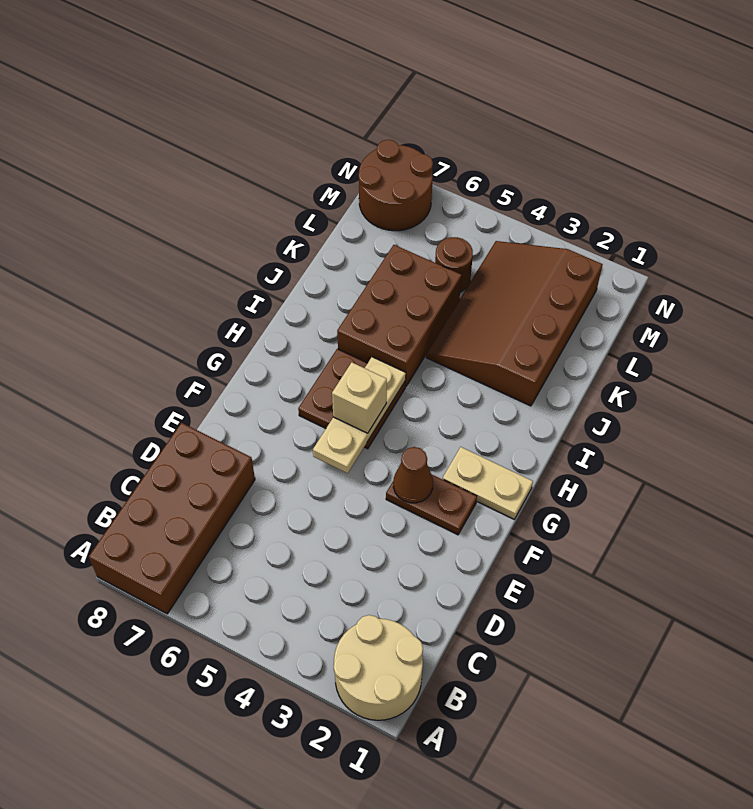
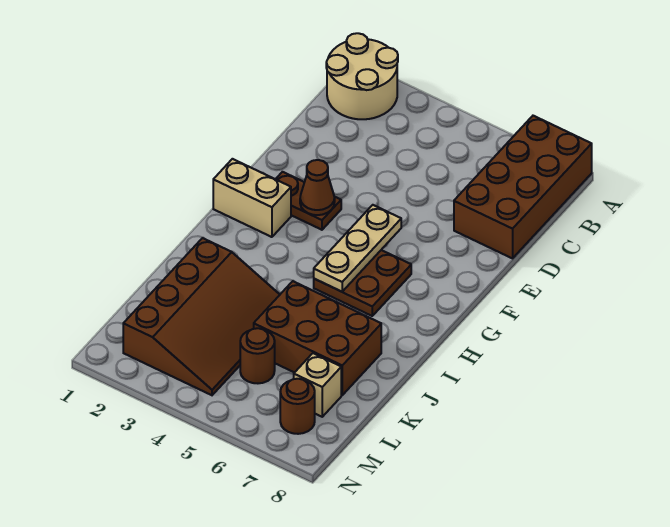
tan 1x2 plate [442,447,533,519] -> tan 1x2 brick [213,159,291,237]
tan 1x1 brick [332,362,387,433] -> tan 1x1 brick moved to [294,353,341,417]
brown 2x3 brick [337,245,462,387] -> brown 2x3 brick turned to [254,281,381,395]
brown 2x2 round brick [359,140,433,231] -> brown 1x1 round brick [280,379,315,434]

